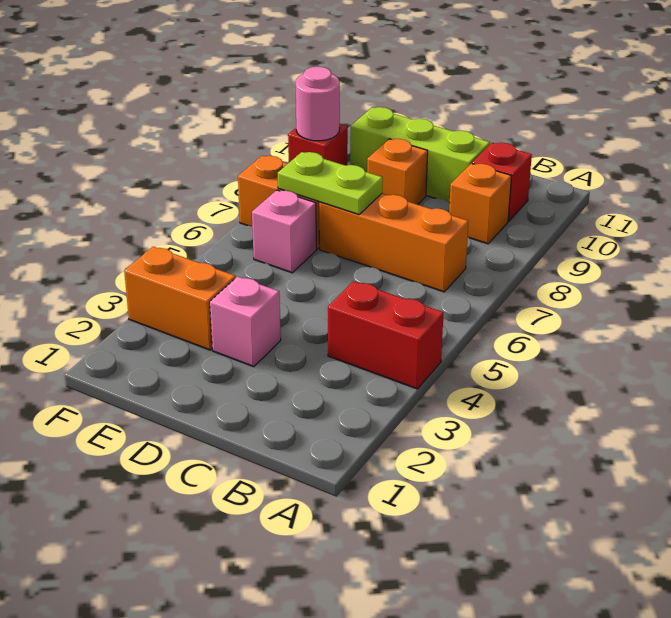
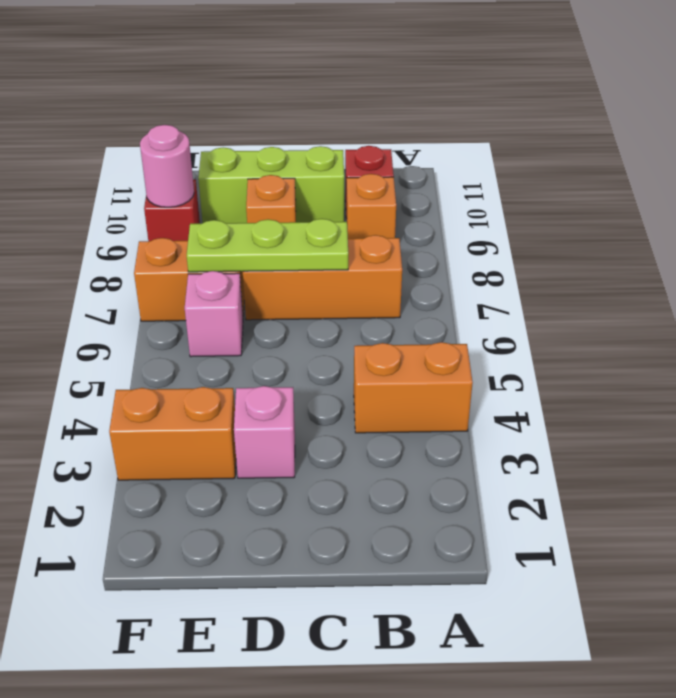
red 1x2 brick [328,281,444,389] -> orange 1x2 brick [354,342,473,433]
lime 1x2 plate [278,152,383,215] -> lime 1x3 plate [187,219,348,272]

